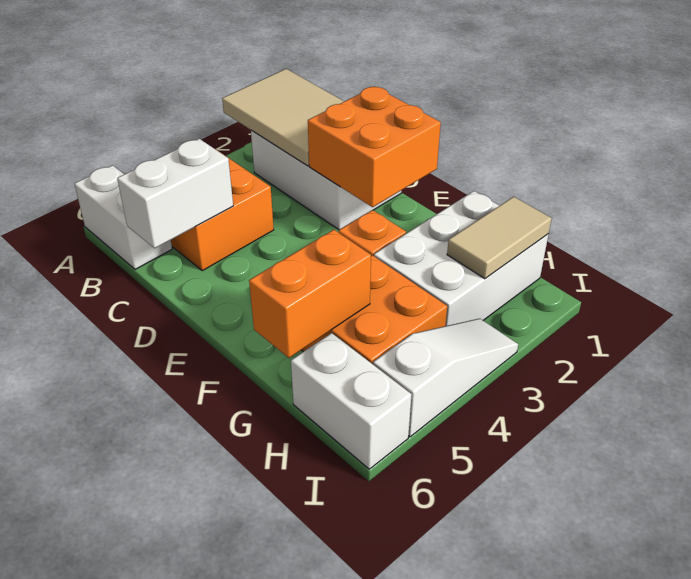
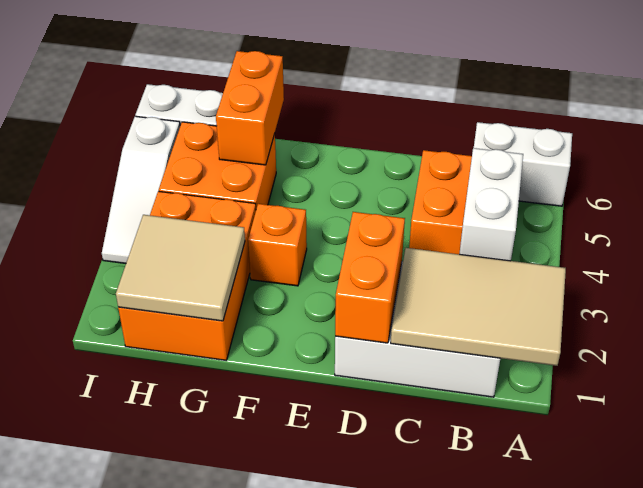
white 1x2 brick [117,139,233,248] -> white 1x2 brick moved to [459,148,523,261]
orange 2x2 brick [308,87,441,207] -> orange 1x2 brick [335,212,405,343]
white 2x3 brick [374,191,549,326] -> orange 2x3 brick [118,191,256,360]
tan 1x2 tile [447,197,552,279] -> tan 2x2 tile [116,215,245,321]

